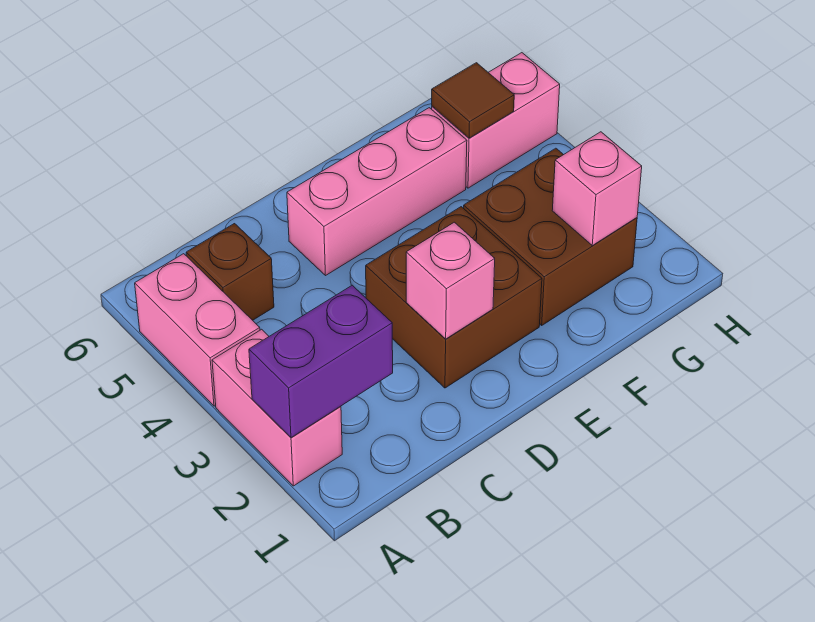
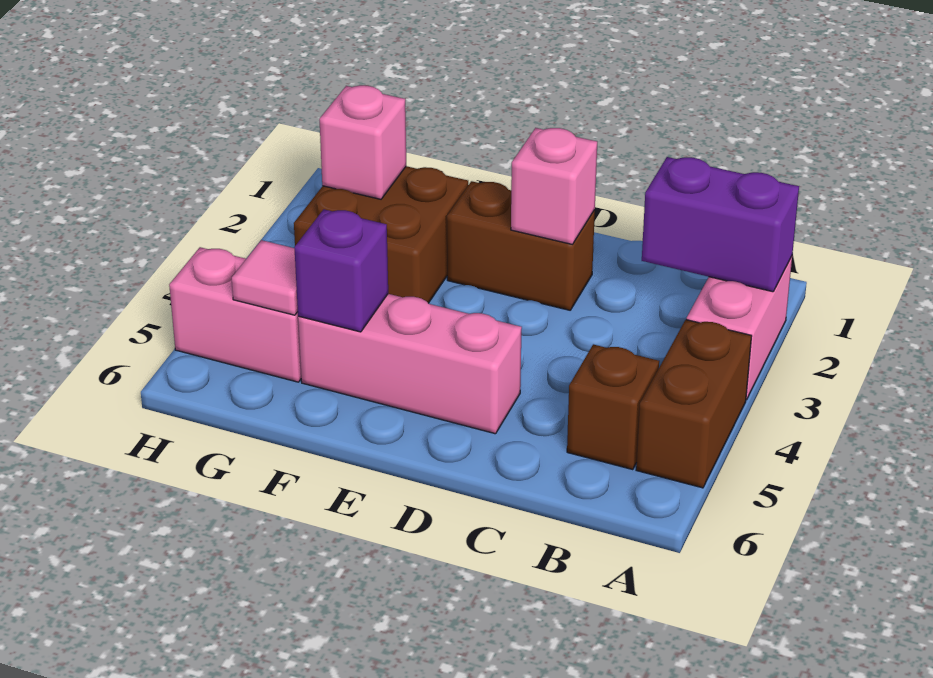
pink 1x2 brick [135,254,260,406] -> brown 1x2 brick [636,320,752,488]
brown 2x2 brick [366,207,542,388] -> brown 1x2 brick [447,181,595,310]
none -> purple 1x1 brick [294,209,388,332]
brown 1x1 tile [432,63,514,138] -> pink 1x1 tile [232,240,298,315]

